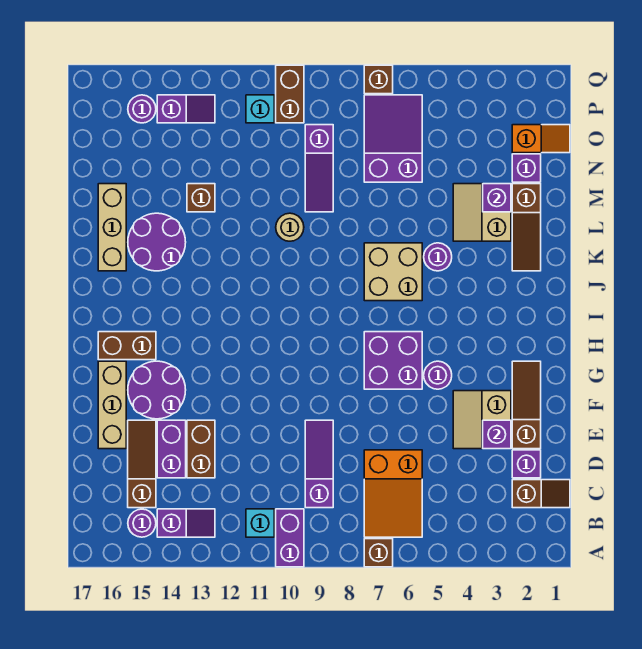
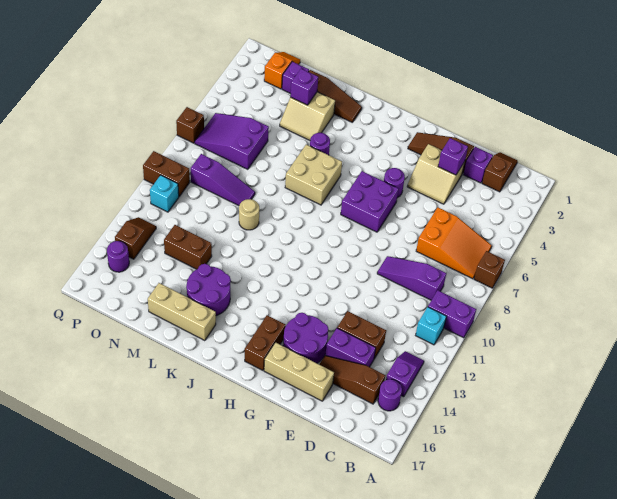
brown 1x1 brick [187,184,215,212] -> brown 1x2 brick [164,225,212,269]
purple 1x2 slope [157,95,215,123] -> brown 1x2 slope [115,217,156,259]

